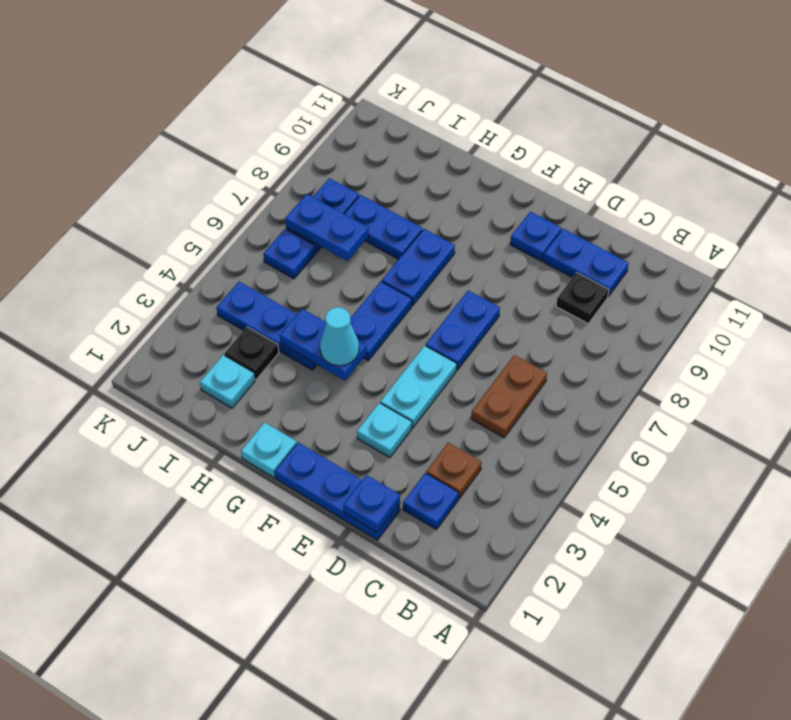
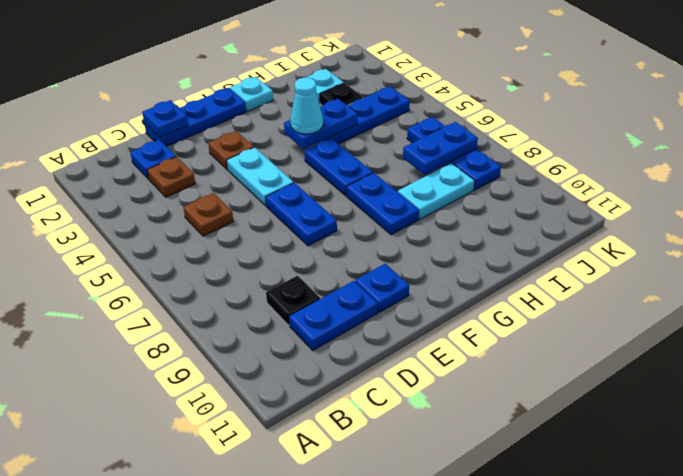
brown 1x2 plate [471,355,547,438] -> brown 1x1 plate [183,193,233,236]
cyan 1x1 plate [357,403,412,458] -> brown 1x1 plate [208,131,254,169]
blue 1x2 plate [344,195,422,259] -> cyan 1x2 plate [398,163,475,219]

